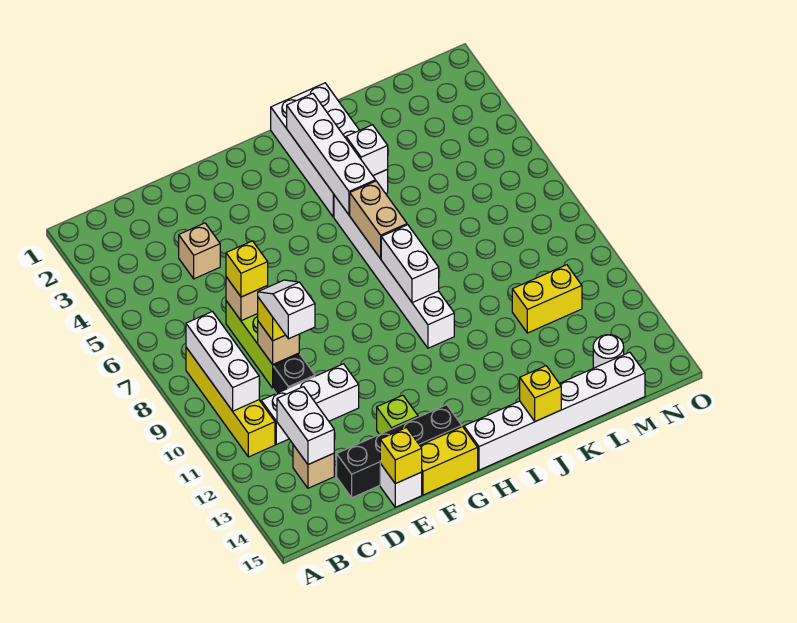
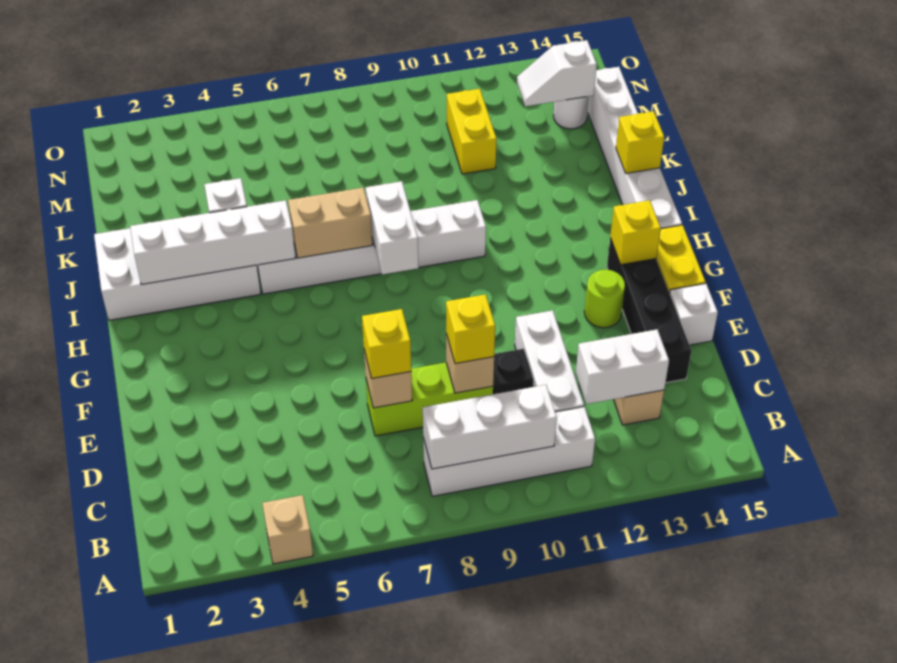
yellow 1x4 brick [186,348,275,457] -> white 1x4 brick [423,407,595,496]
tan 1x1 brick [179,223,220,279] -> tan 1x1 brick moved to [262,495,313,564]
white 1x2 slope [258,280,315,339] -> white 1x2 slope moved to [517,40,597,106]
yellow 1x1 brick [380,428,422,484] -> yellow 1x1 brick moved to [610,200,661,265]
lime 1x1 brick [377,395,418,434] -> lime 1x1 round brick [584,270,625,328]
white 1x2 brick [381,225,439,303] -> white 1x2 brick turned to [366,181,419,275]

